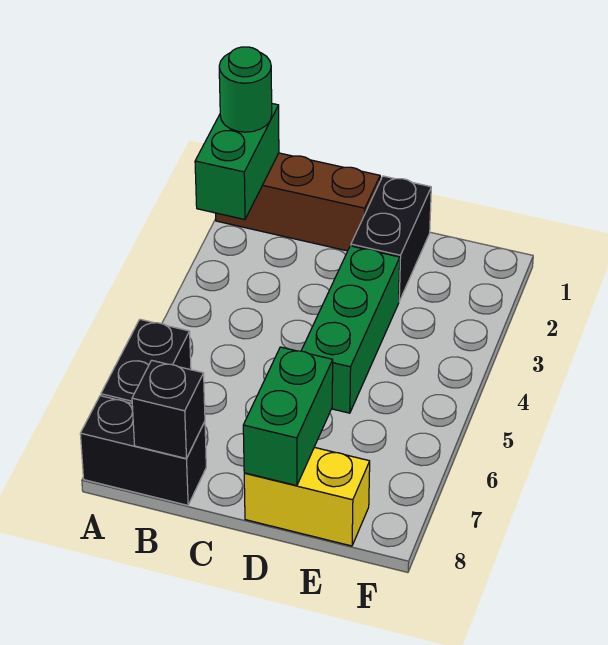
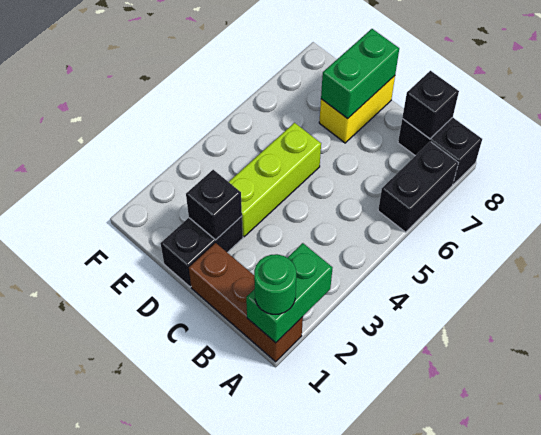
none -> black 1x1 brick [186,170,242,240]
green 1x3 brick [301,246,400,413] -> lime 1x3 brick [229,123,321,237]
yellow 1x2 brick [244,447,370,546] -> yellow 1x2 brick turned to [319,76,395,143]

